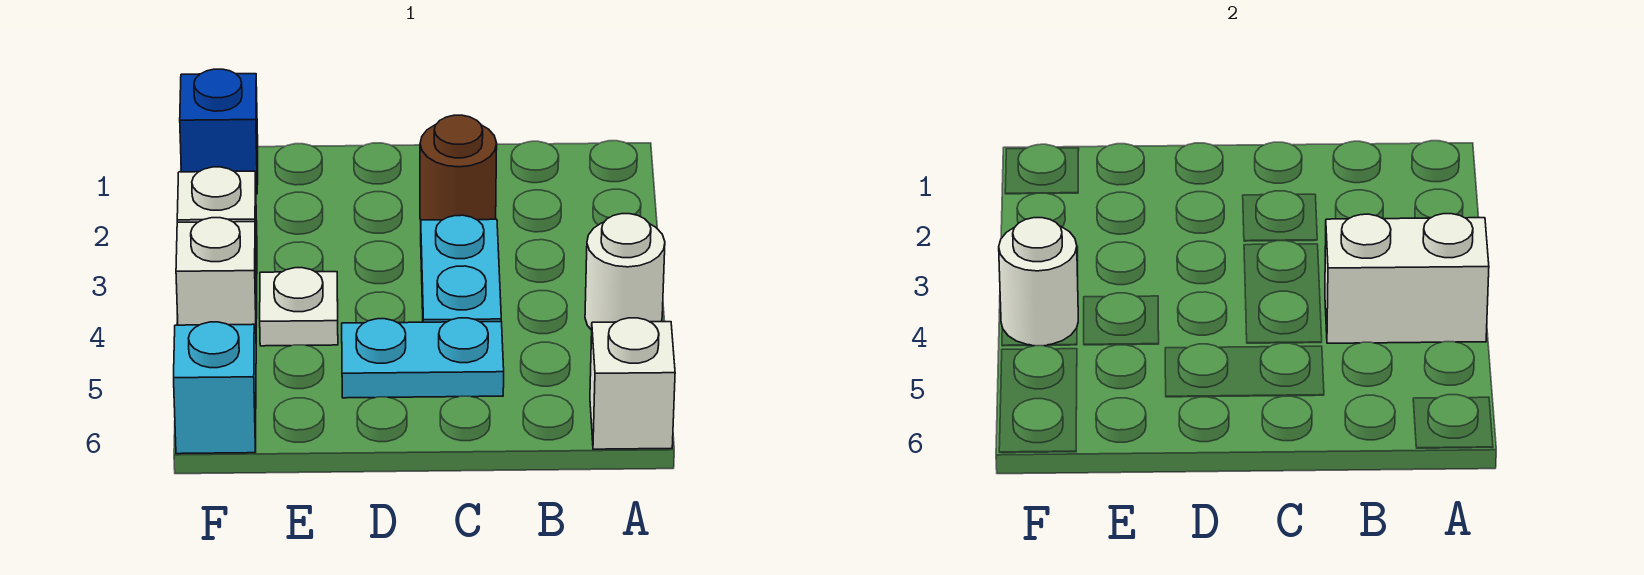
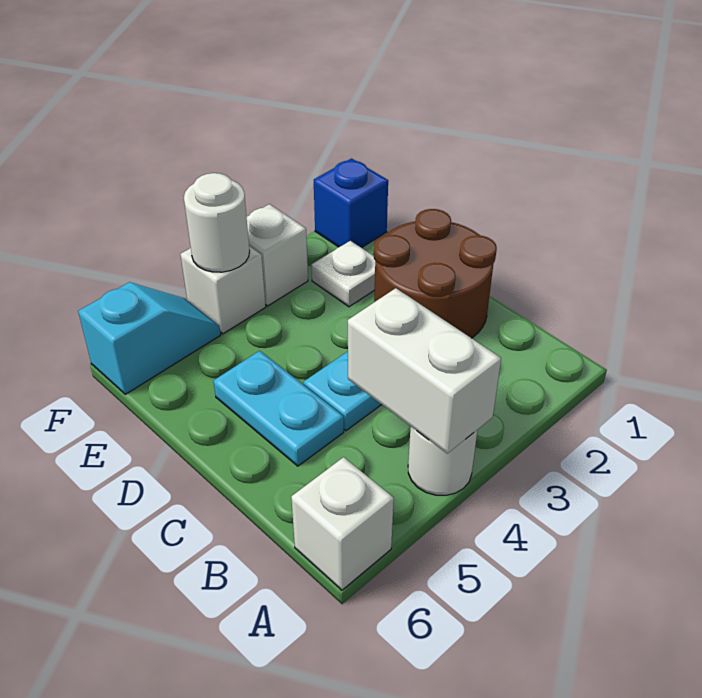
brown 1x1 round brick [420,115,497,220] -> brown 2x2 round brick [374,209,497,338]
white 1x1 plate [260,268,338,346] -> white 1x1 plate moved to [311,241,375,307]

